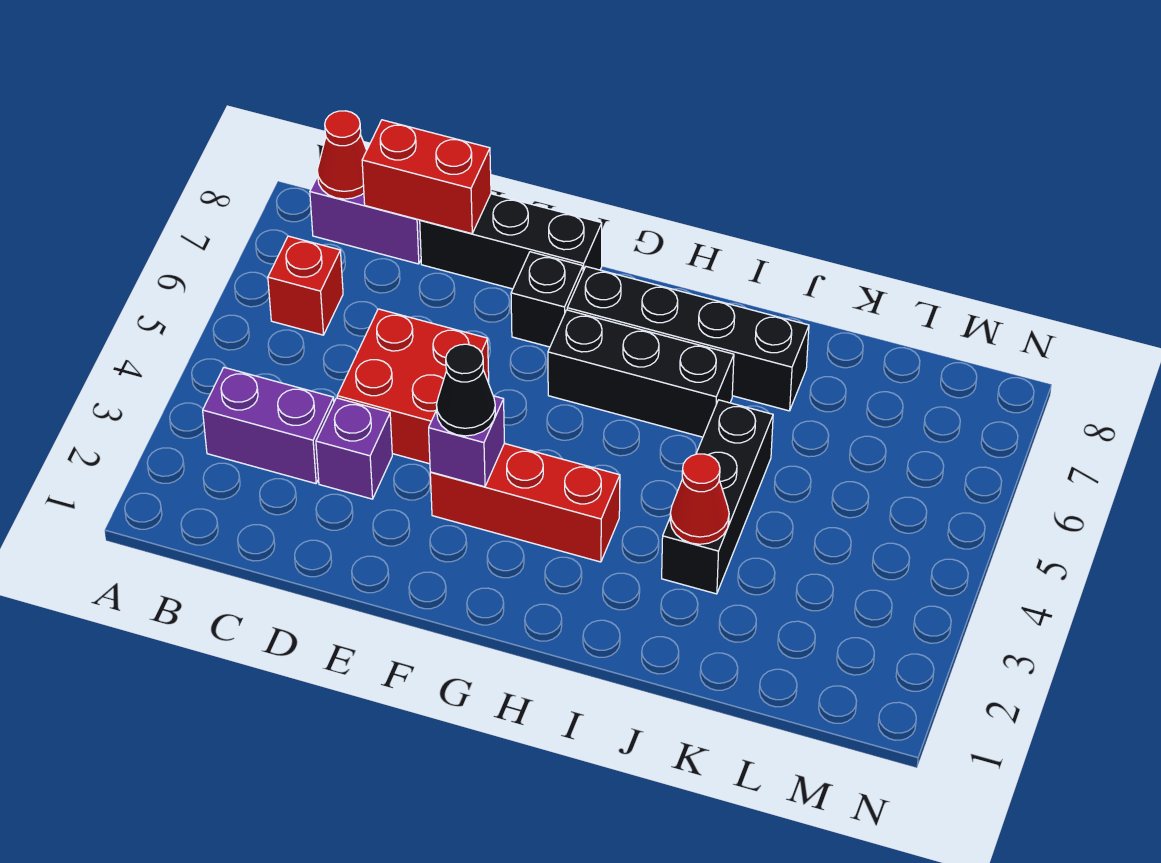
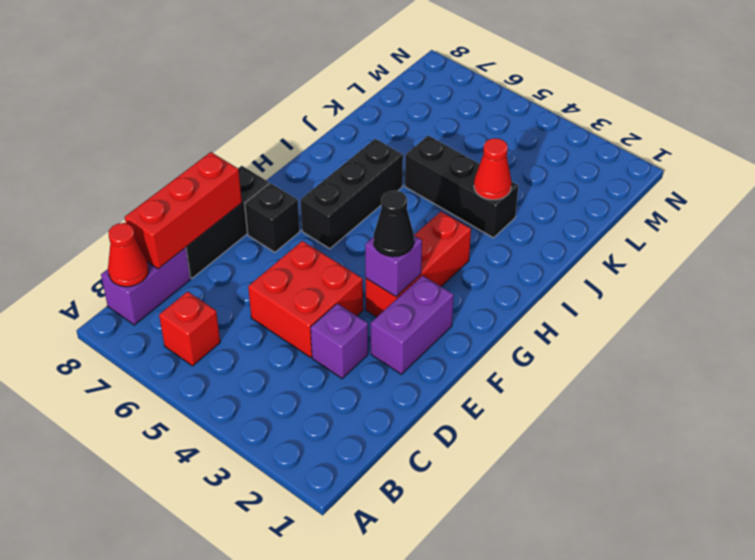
purple 1x2 brick [203,368,334,484] -> purple 1x2 brick moved to [371,276,454,374]
red 1x2 brick [362,120,491,234] -> red 1x3 brick [125,152,242,269]
black 1x4 brick [567,267,809,411] -> none

